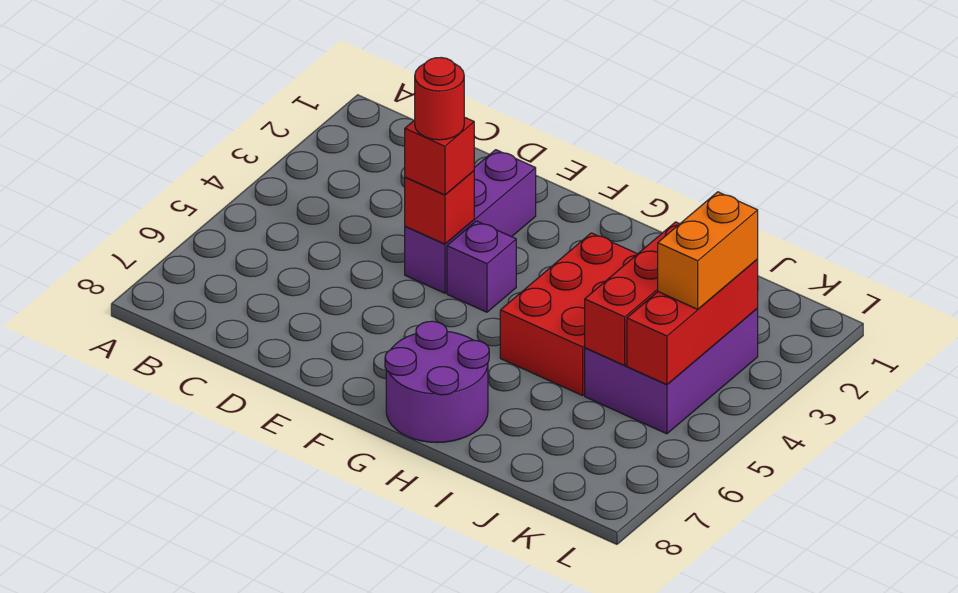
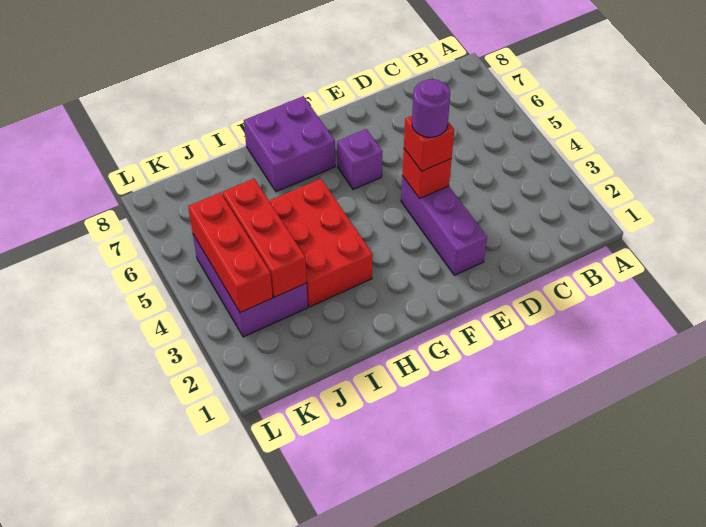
red 1x1 round brick [415,58,464,140] -> purple 1x1 round brick [412,79,450,137]
purple 1x1 brick [447,221,516,312] -> purple 1x1 brick moved to [337,129,383,190]
purple 2x2 round brick [385,321,489,443] -> purple 2x2 brick [244,96,335,192]
orange 1x2 brick [658,192,758,309] -> none

